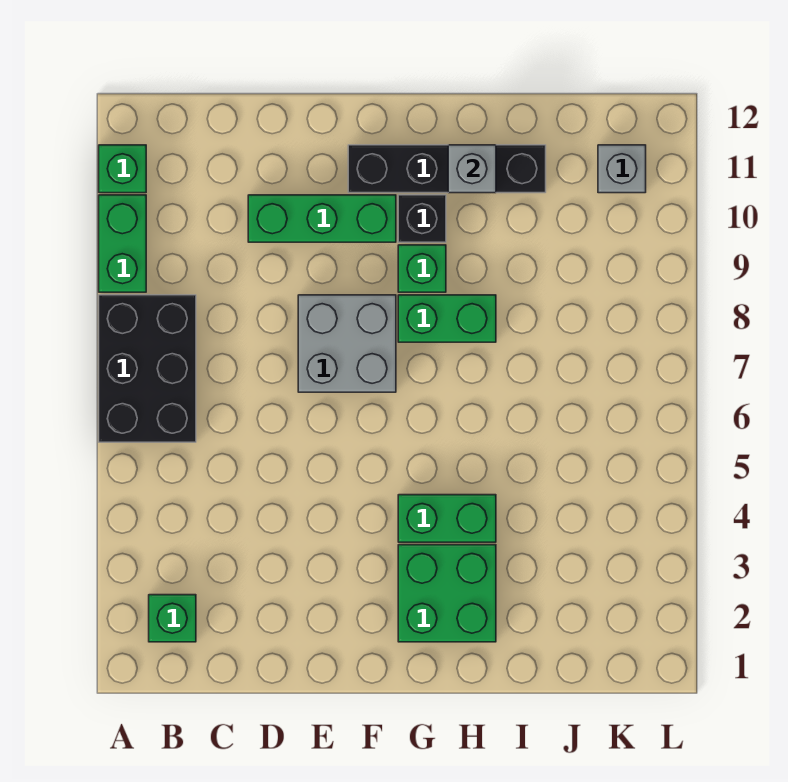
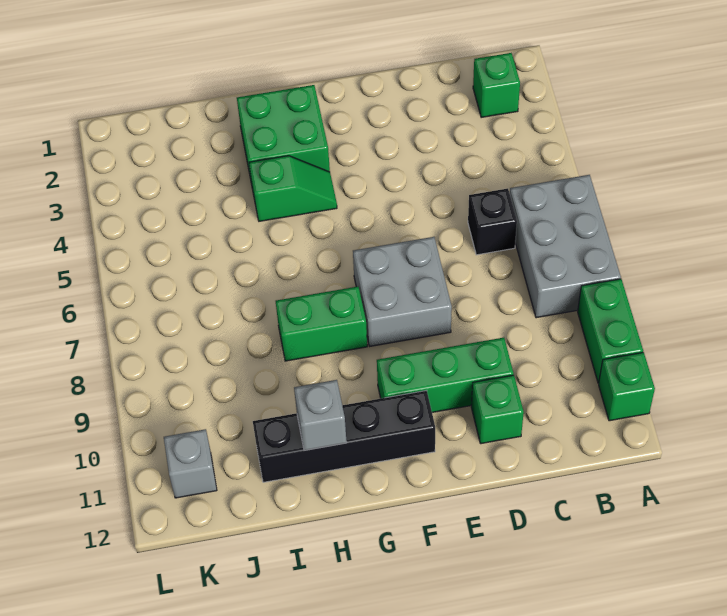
black 2x3 brick [99,295,196,442] -> grey 2x3 brick [510,175,621,318]
green 1x2 brick [398,495,496,542] -> green 1x2 slope [249,156,337,221]
green 1x1 brick [398,245,446,292] -> green 1x1 brick moved to [471,375,524,444]
black 1x1 brick [398,195,446,242] -> black 1x1 brick moved to [468,188,517,255]

